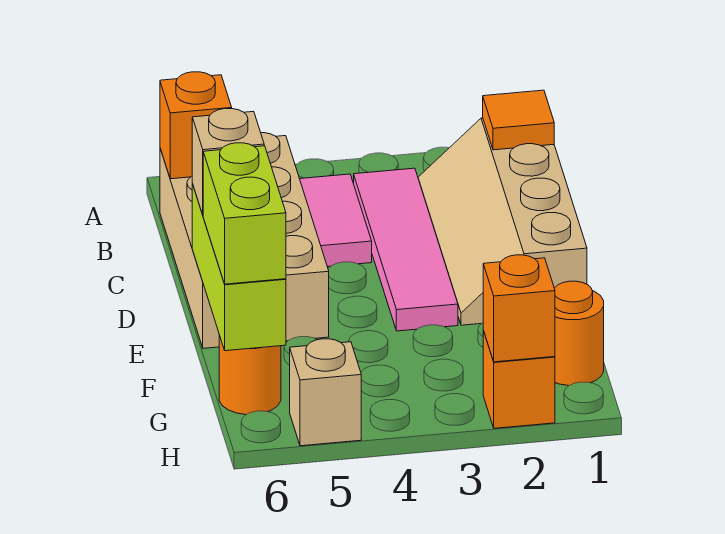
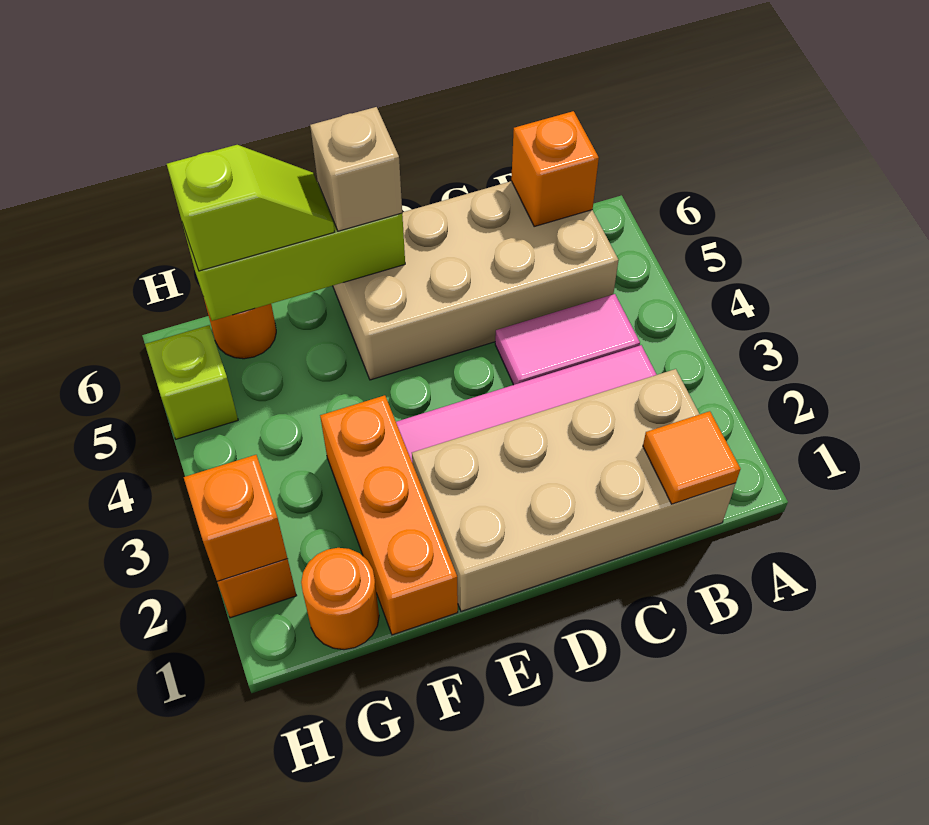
tan 2x4 slope [418,118,587,325] -> tan 2x4 brick [412,369,736,611]
none -> orange 1x3 brick [320,395,458,635]
lime 1x2 brick [203,143,286,284] -> lime 1x2 slope [167,145,334,271]
tan 1x1 brick [290,339,361,446] -> lime 1x1 brick [145,325,238,439]

